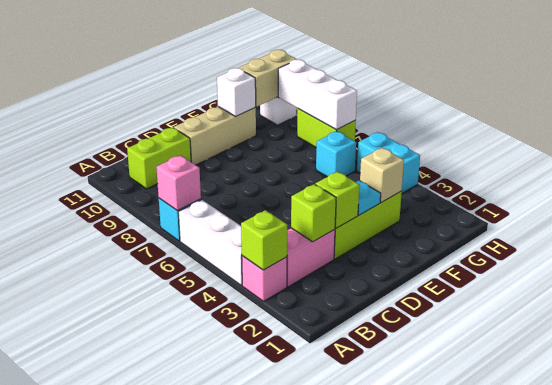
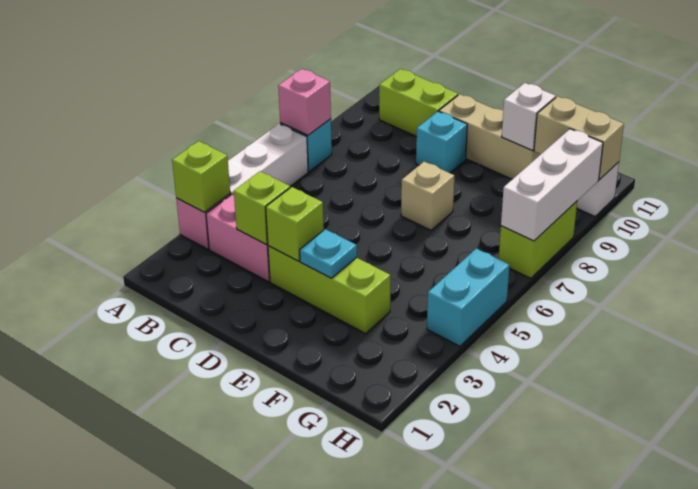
tan 1x1 brick [360,148,404,202] -> tan 1x1 brick moved to [401,162,454,230]
cyan 1x1 brick [316,131,356,177] -> cyan 1x1 brick moved to [416,111,467,173]

